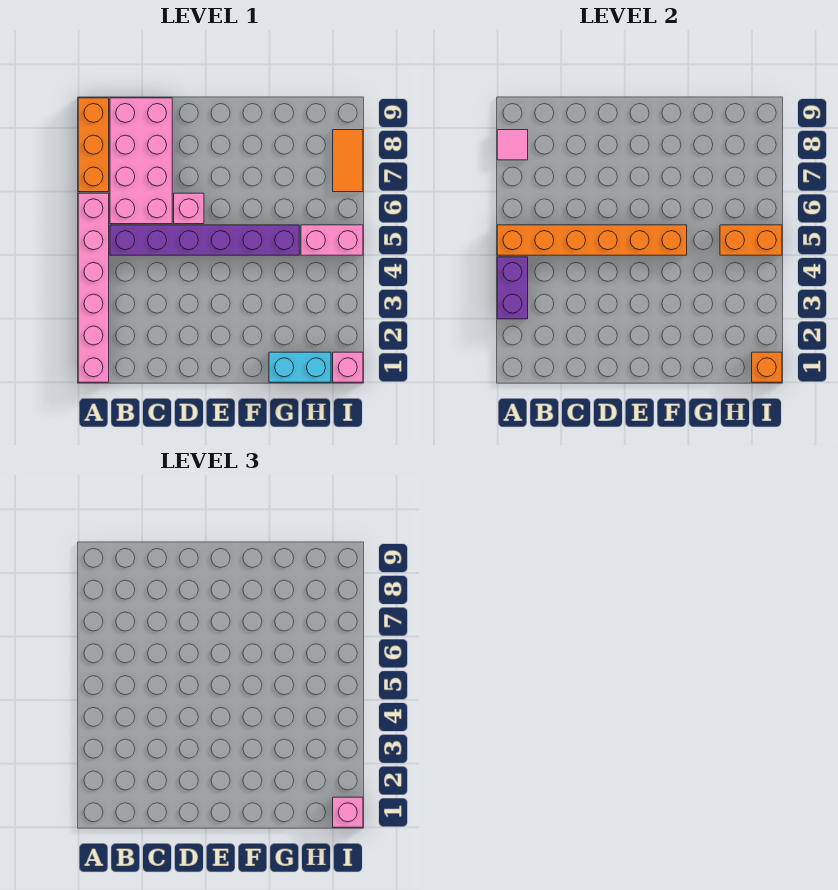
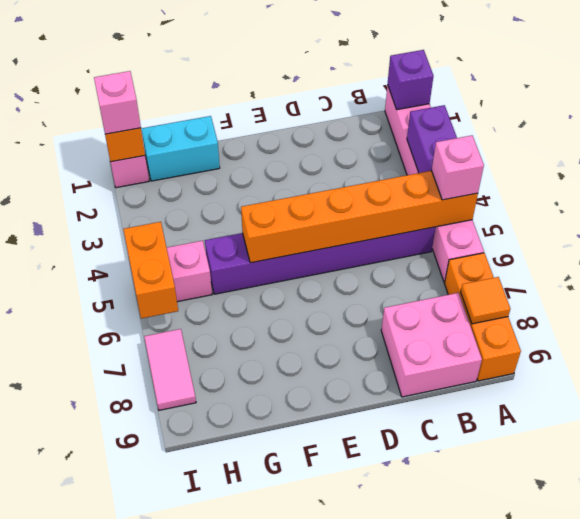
none -> purple 1x1 brick [388,50,433,110]
pink 1x1 tile [497,130,528,160] -> orange 1x1 tile [461,277,510,324]
pink 2x4 brick [110,98,172,224] -> pink 2x2 brick [381,293,482,397]
pink 1x1 brick [174,193,204,224] -> pink 1x1 brick moved to [432,135,484,200]
orange 1x2 brick [720,225,782,255] -> orange 1x2 brick turned to [123,222,178,319]
orange 1x2 tile [333,130,363,192] -> pink 1x2 tile [144,329,196,410]

